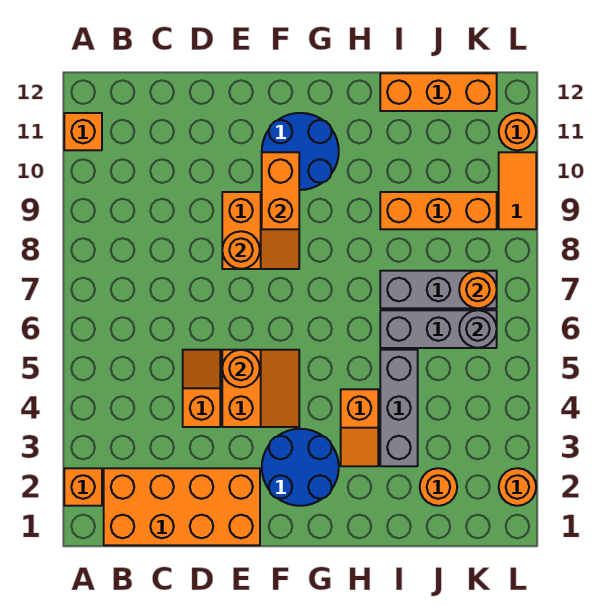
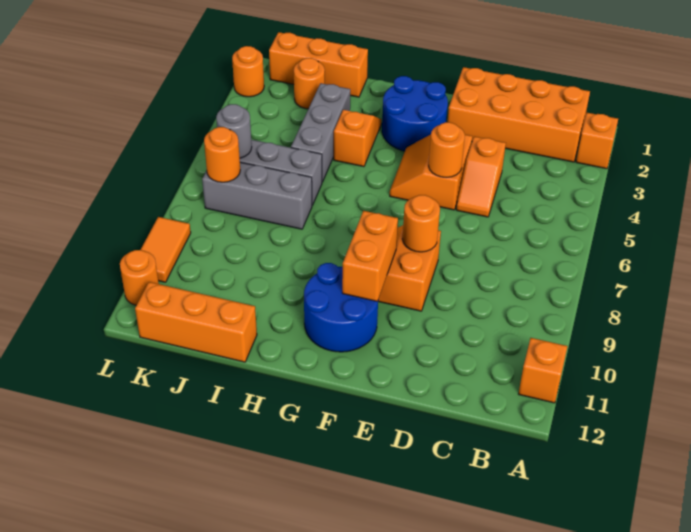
orange 1x3 brick [380,192,497,229] -> orange 1x3 brick moved to [269,32,368,97]

